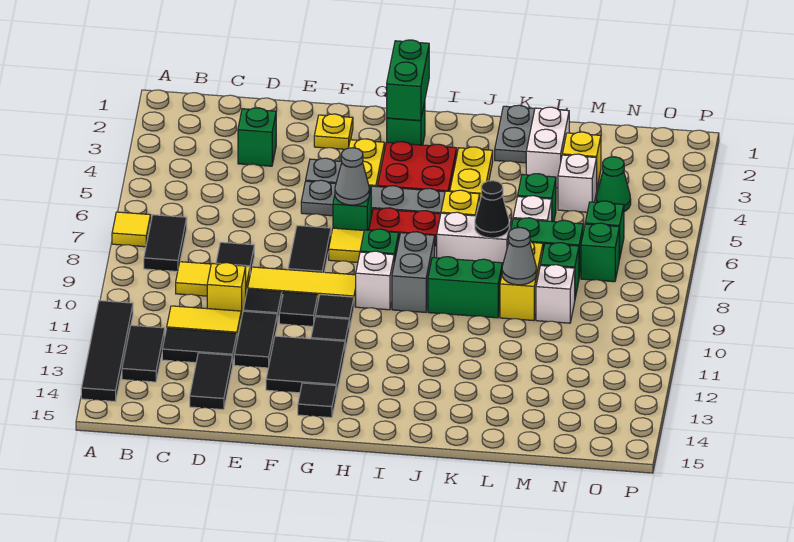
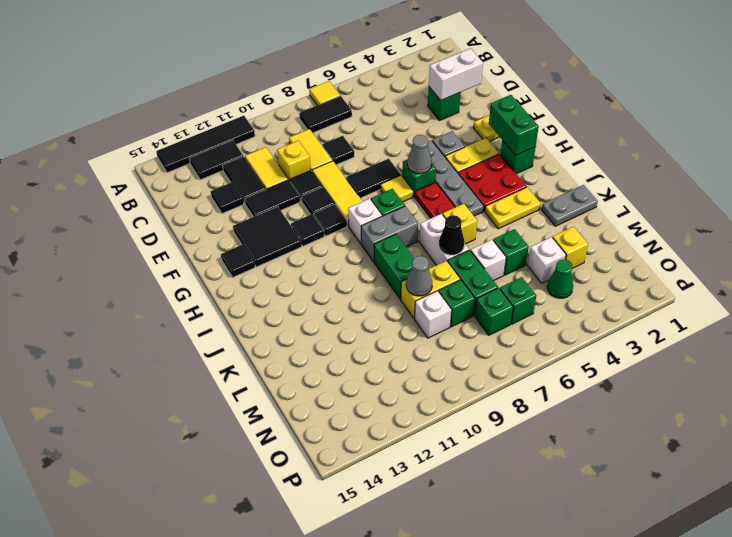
black 1x2 tile [190,353,233,410] -> black 1x1 tile [211,182,244,214]
green 1x2 brick [387,40,429,121] -> green 1x2 brick turned to [489,95,539,156]
white 1x2 brick [526,107,569,188] -> white 1x2 brick moved to [429,48,483,100]

